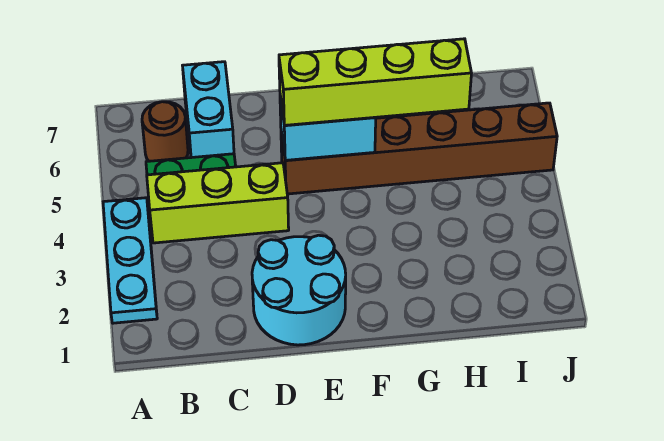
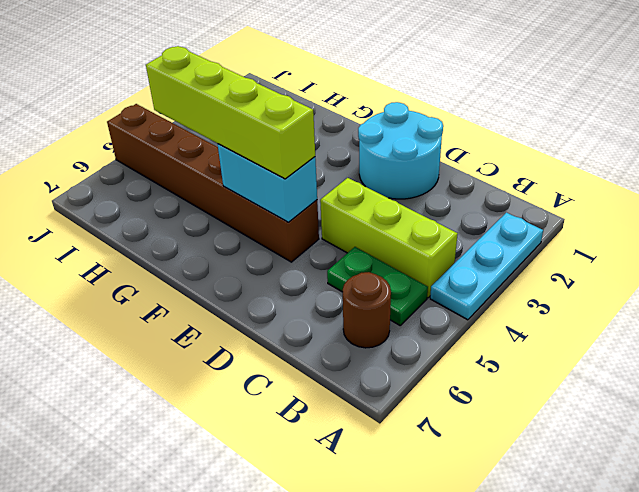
cyan 1x2 brick [183,62,234,158] -> none

